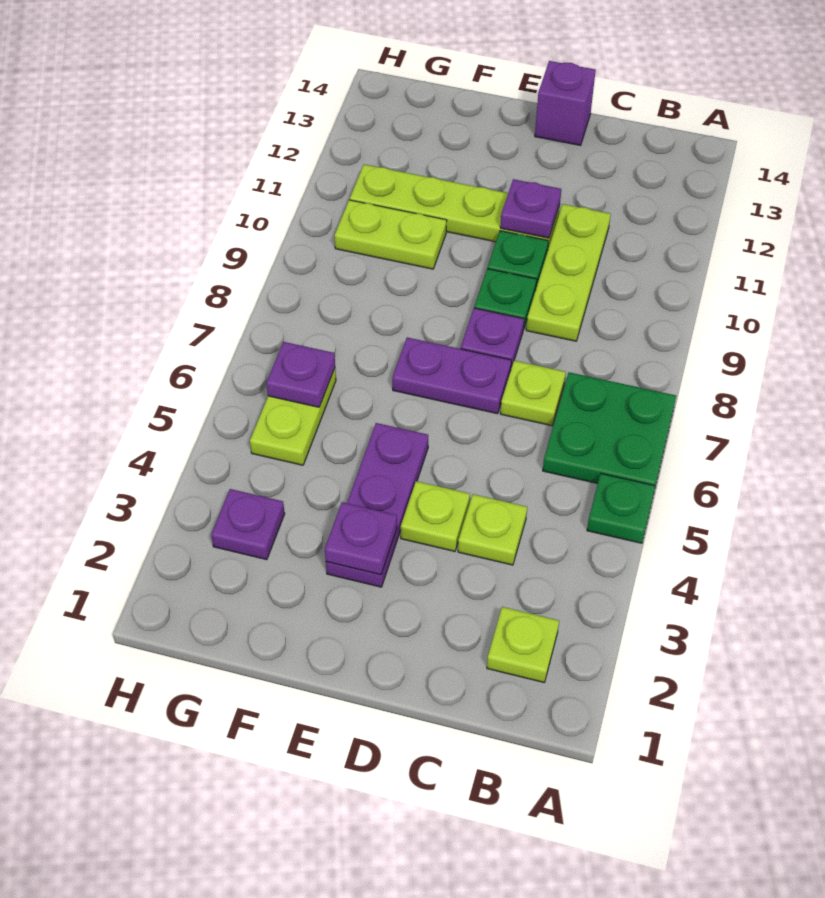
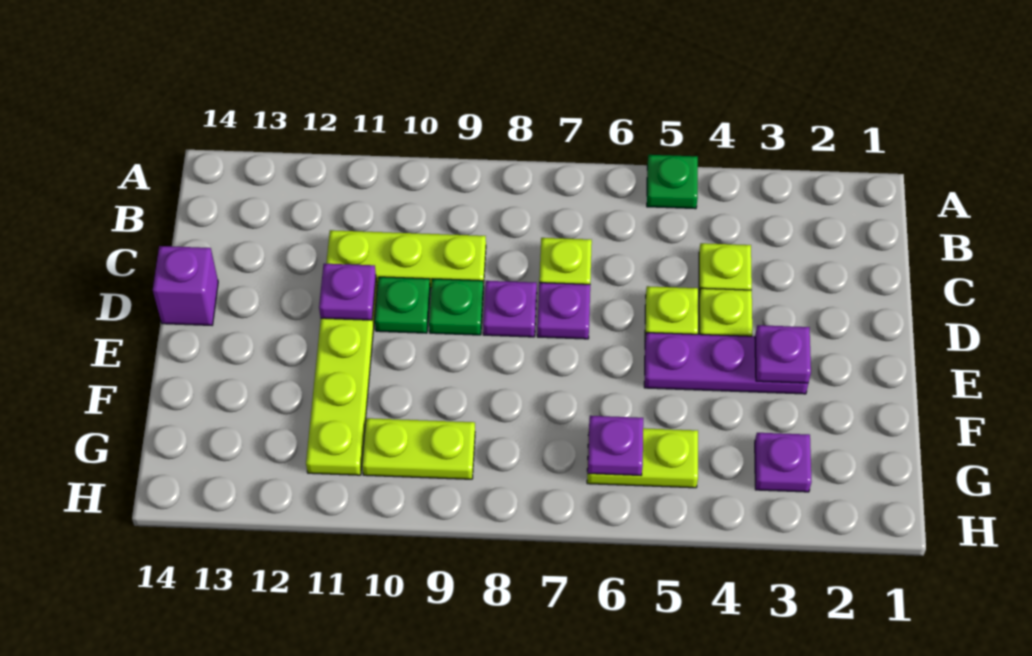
green 2x2 plate [543,372,676,486] -> none
lime 1x1 plate [487,607,559,682] -> lime 1x1 plate moved to [645,286,698,338]
purple 1x2 plate [392,337,511,414] -> purple 1x1 plate [537,283,590,339]
lime 1x2 plate [335,200,447,269] -> lime 1x2 plate turned to [362,418,475,479]

